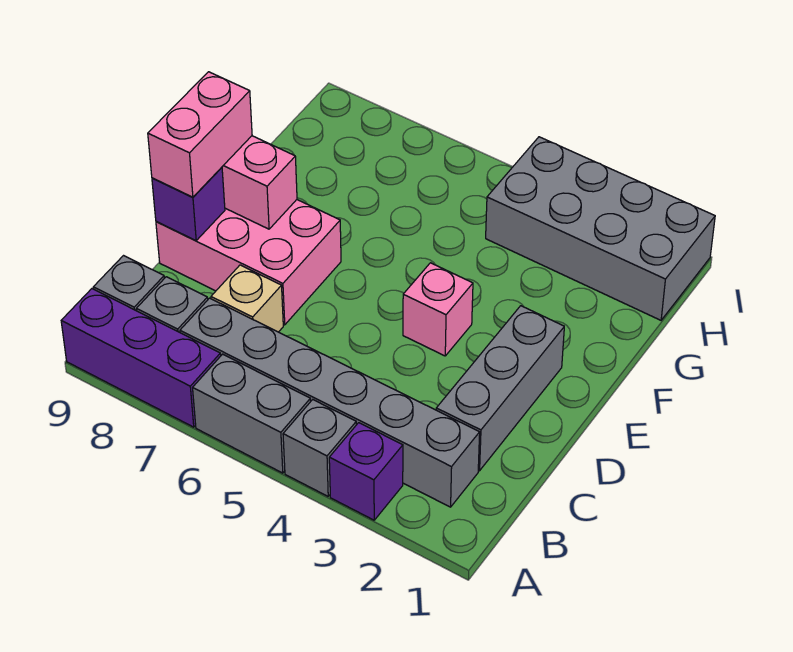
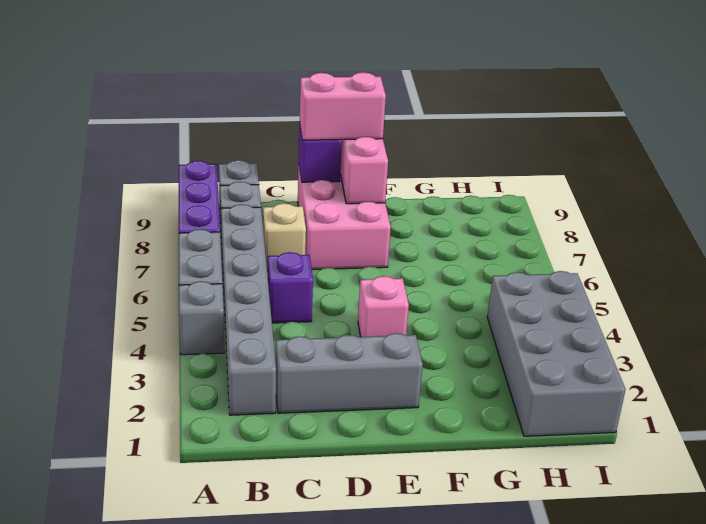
purple 1x1 brick [329,423,403,520] -> purple 1x1 brick moved to [268,252,313,323]

